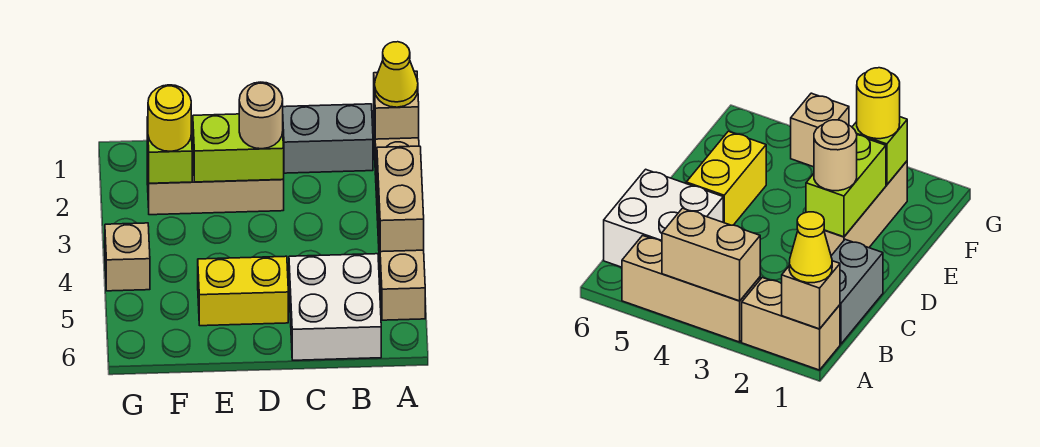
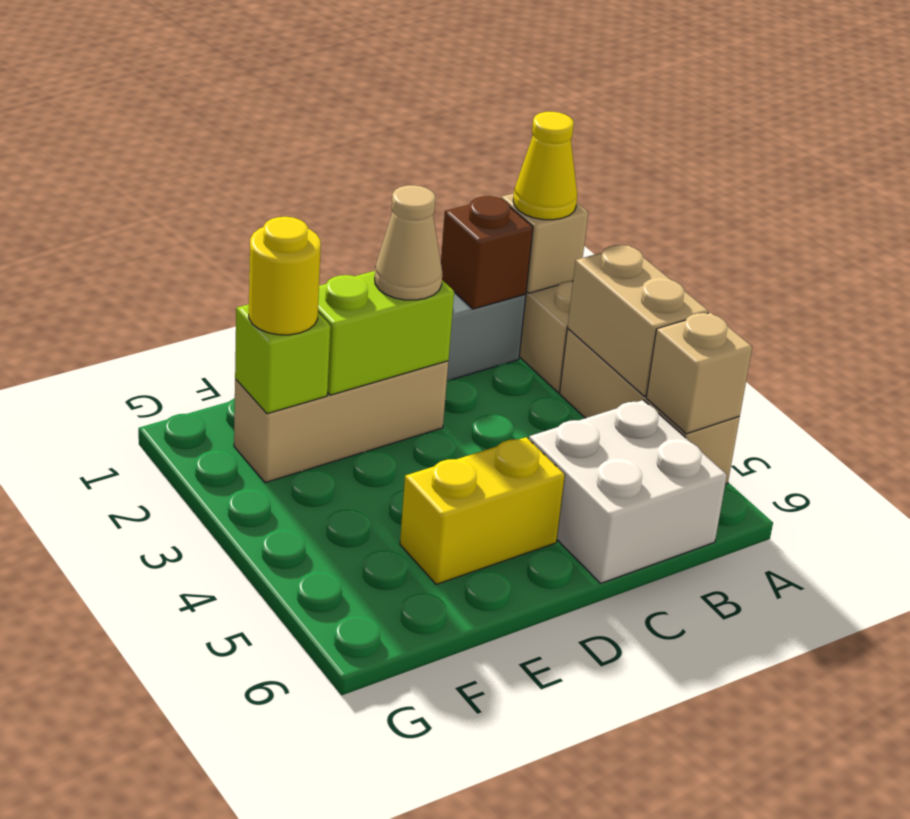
none -> brown 1x1 brick [441,196,533,309]
tan 1x1 round brick [239,82,283,149] -> tan 1x1 cone [375,185,442,300]
tan 1x1 brick [105,223,150,291] -> tan 1x1 brick moved to [646,313,752,434]

